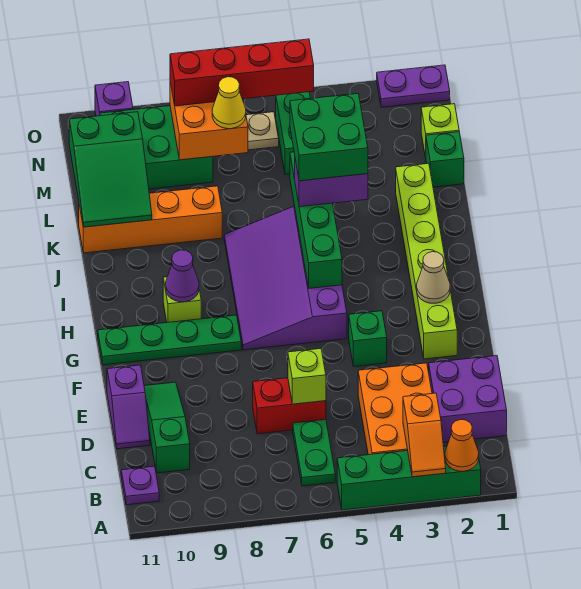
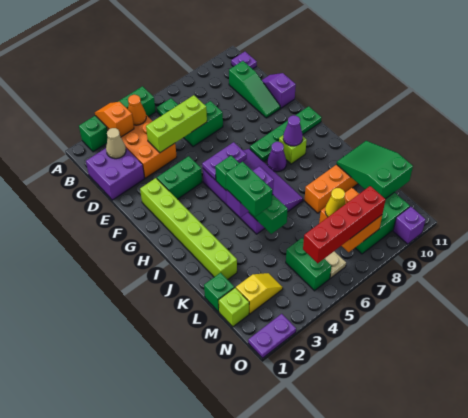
orange 1x1 cone [445,419,479,471] -> orange 1x1 cone moved to [128,95,146,125]
red 1x2 brick [253,378,326,434] -> green 1x2 brick [184,101,223,147]
lime 1x1 brick [288,349,326,404] -> lime 1x3 brick [146,95,207,153]
green 1x1 brick [349,311,387,366] -> green 1x2 brick [157,156,202,199]
tan 1x1 cone [417,252,450,303] -> tan 1x1 cone moved to [106,128,126,159]
none -> purple 1x2 plate [202,142,247,180]
none -> purple 1x1 cone [267,142,287,172]
green 2x2 brick [290,93,368,181] -> green 1x2 brick [226,162,272,217]
none -> yellow 1x2 slope [236,273,283,314]

